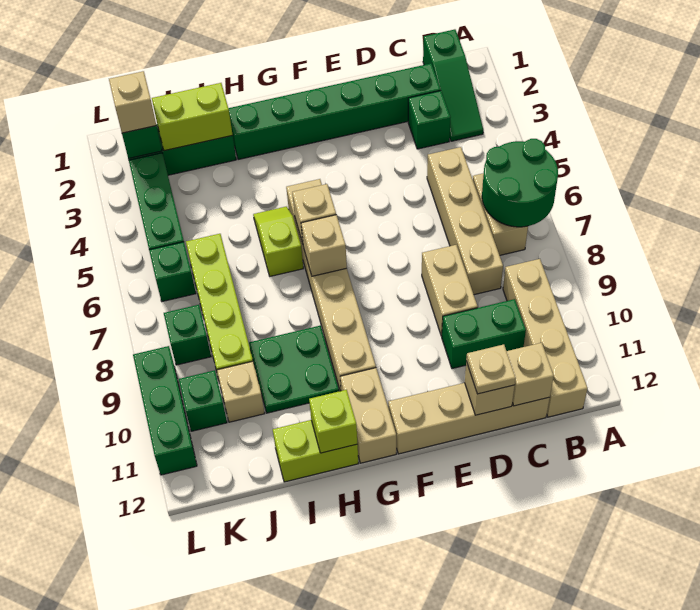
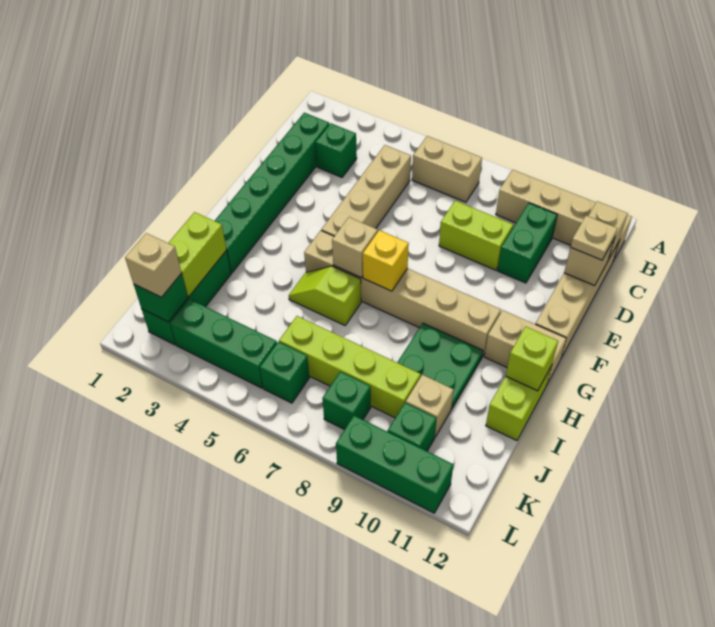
green 2x2 round brick [482,139,558,227] -> none
green 1x3 slope [423,29,483,141] -> none
tan 1x4 brick [427,147,503,295] -> tan 1x4 brick turned to [321,145,411,236]
tan 1x2 brick [422,245,478,336] -> lime 1x2 brick [439,201,513,270]
tan 1x1 brick [301,215,347,276] -> yellow 1x1 brick [363,230,409,291]

